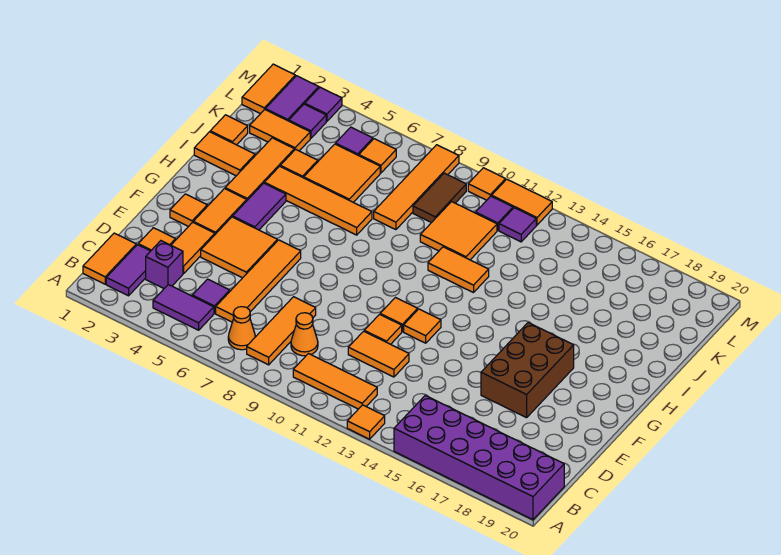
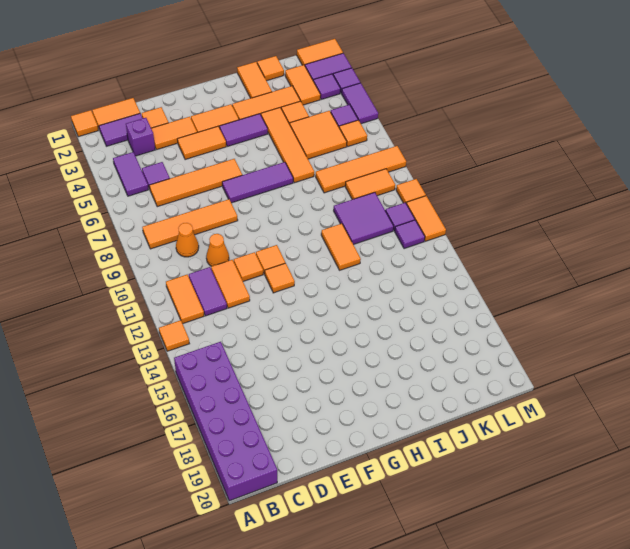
orange 1x1 cone [228,307,255,350] -> orange 1x1 cone moved to [206,234,229,266]
orange 1x3 tile [247,297,316,365] -> orange 1x4 tile [142,199,238,249]
orange 1x3 tile [293,354,377,409] -> orange 1x2 tile [166,275,204,324]
none -> purple 1x2 tile [189,267,227,316]
orange 2x2 tile [201,217,277,278] -> orange 1x2 tile [177,126,226,160]
brown 2x3 brick [481,323,574,418] -> none
orange 1x1 tile [170,194,207,227] -> orange 1x1 tile moved to [71,110,98,137]
none -> purple 1x3 tile [222,162,293,203]
orange 2x2 tile [420,202,497,260] -> purple 2x2 tile [334,192,394,245]
brown 1x2 tile [413,173,466,223] -> orange 1x2 tile [345,169,395,200]
none -> purple 1x2 tile [342,83,378,124]

